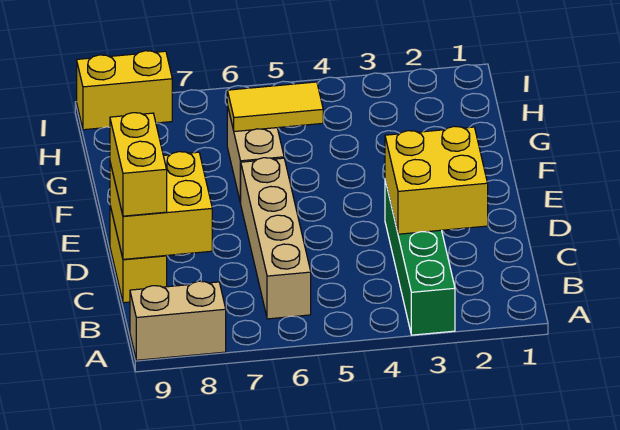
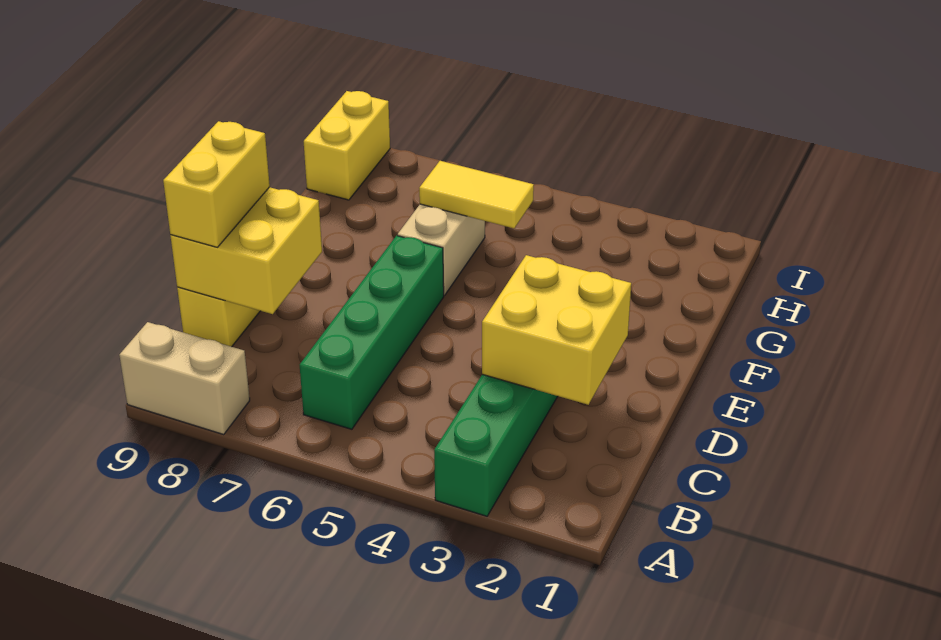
tan 1x4 brick [241,158,311,319] -> green 1x4 brick [300,236,444,429]
yellow 1x2 brick [77,51,172,130] -> yellow 1x2 brick turned to [304,91,390,200]

